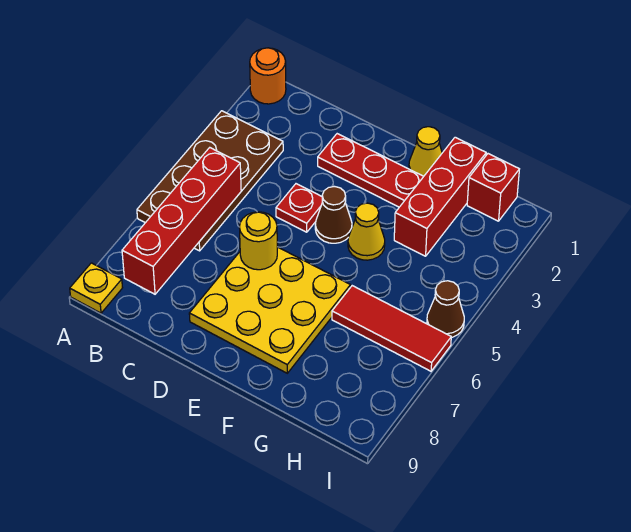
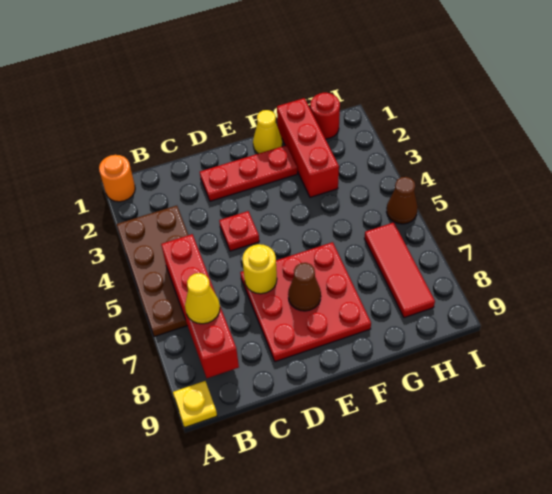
yellow 3x3 plate [189,247,350,373] -> red 3x3 plate [240,242,371,362]
brown 1x1 cone [315,187,352,243] -> brown 1x1 cone moved to [288,263,321,311]
yellow 1x1 cone [348,203,385,260] -> yellow 1x1 cone moved to [185,273,220,324]
red 1x3 tile [332,286,451,371] -> red 1x3 tile turned to [364,222,435,318]
red 1x1 brick [467,154,519,221] -> red 1x1 round brick [310,93,340,139]

